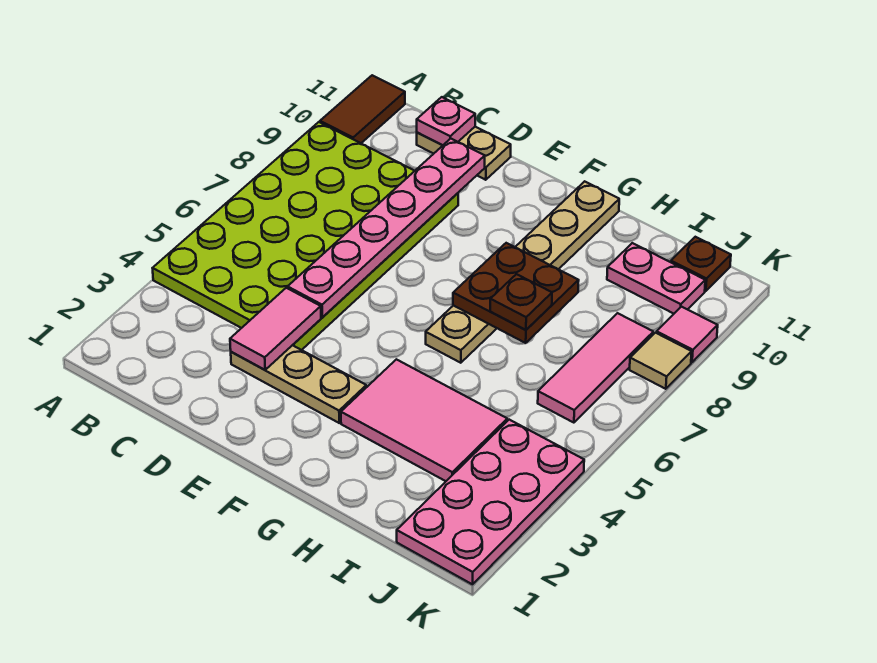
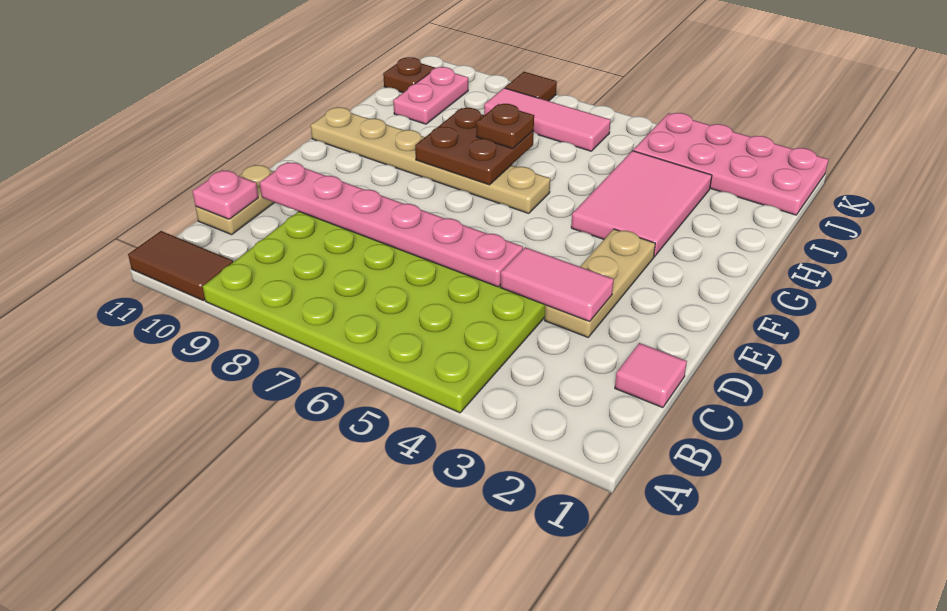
tan 1x1 tile [630,333,692,389] -> brown 1x1 tile [505,72,557,101]
pink 1x1 tile [656,307,718,362] -> pink 1x1 tile moved to [615,343,687,408]

